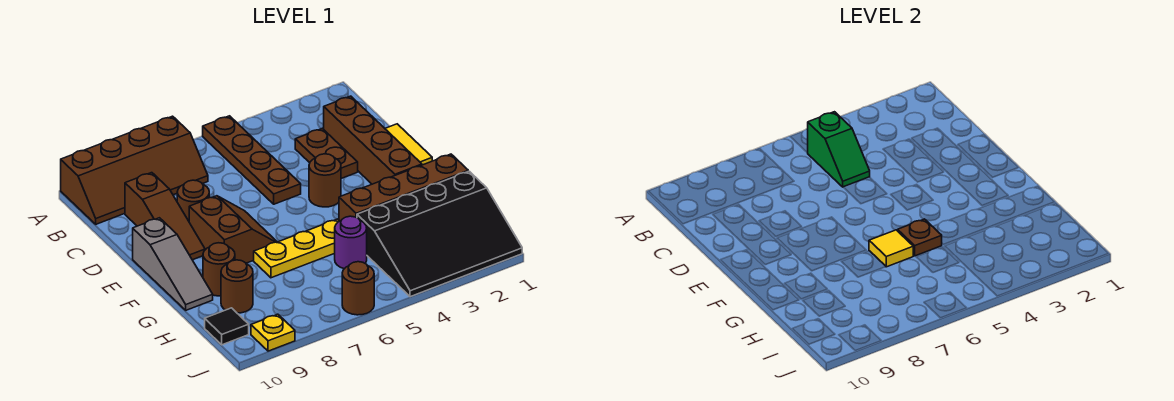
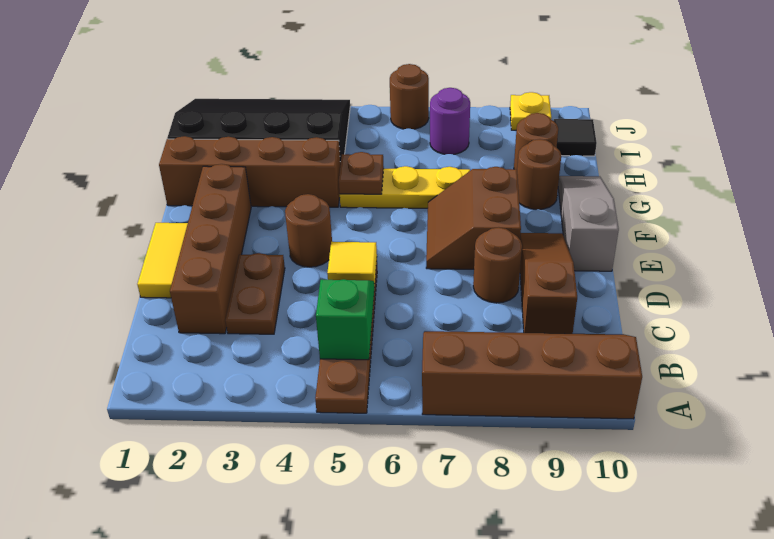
yellow 1x1 tile [869,230,913,267] -> yellow 1x1 tile moved to [327,242,377,286]
purple 1x1 round brick [335,216,367,269] -> purple 1x1 round brick moved to [430,88,470,154]

